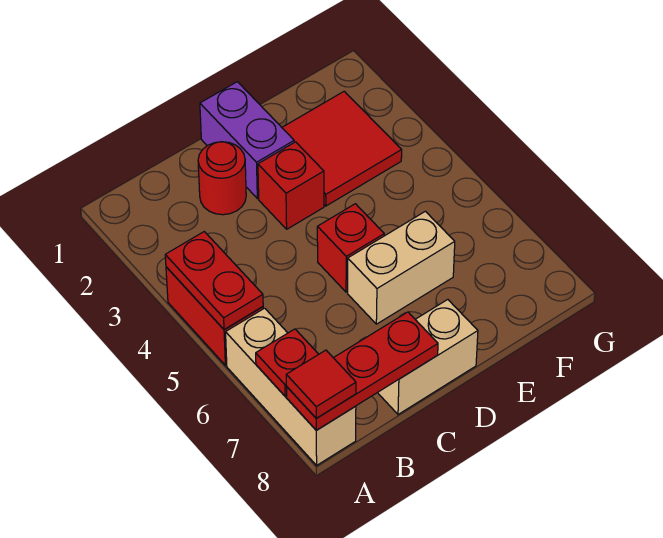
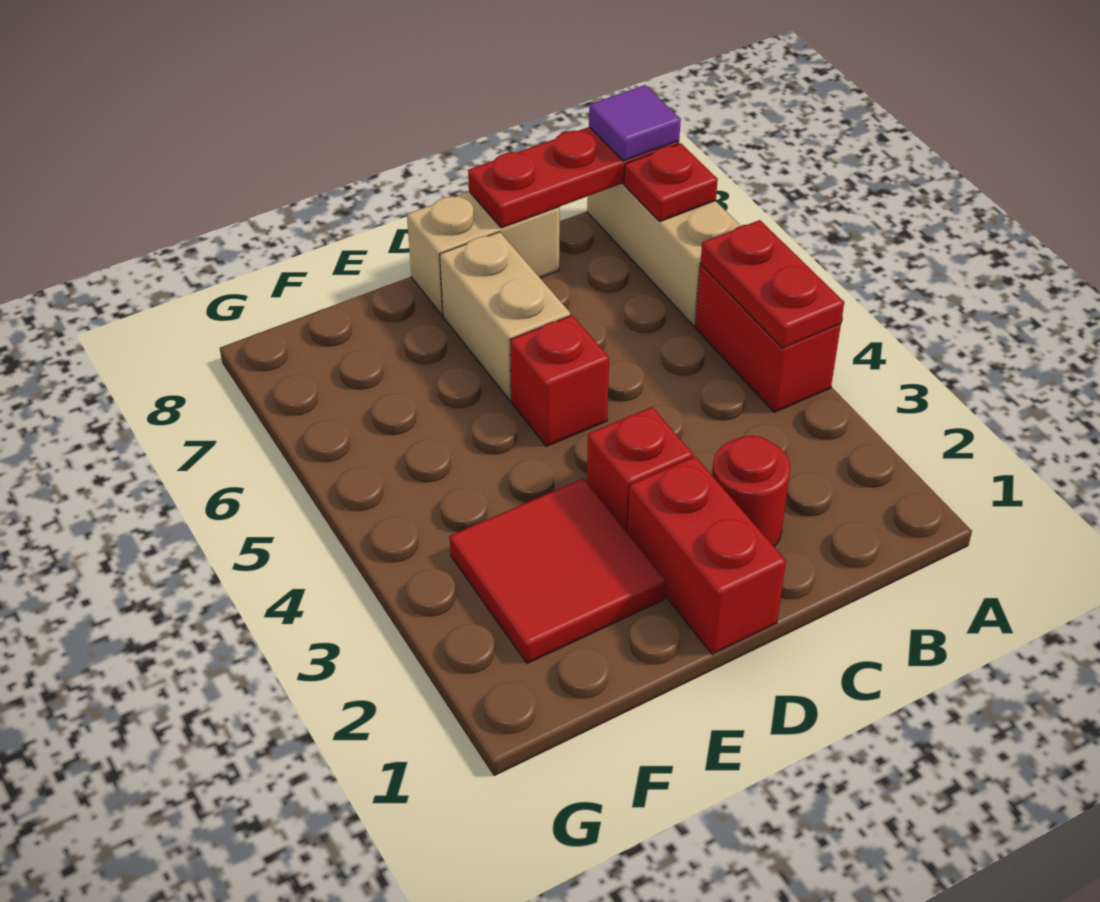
red 1x1 tile [286,350,356,418] -> purple 1x1 tile [589,85,681,161]
purple 1x2 brick [200,82,294,199] -> red 1x2 brick [628,457,786,654]
tan 1x2 brick [348,211,455,324] -> tan 1x2 brick turned to [440,232,570,401]

